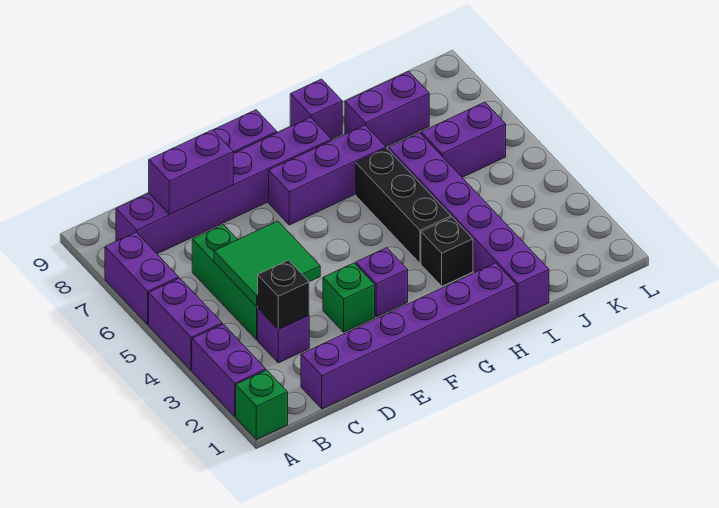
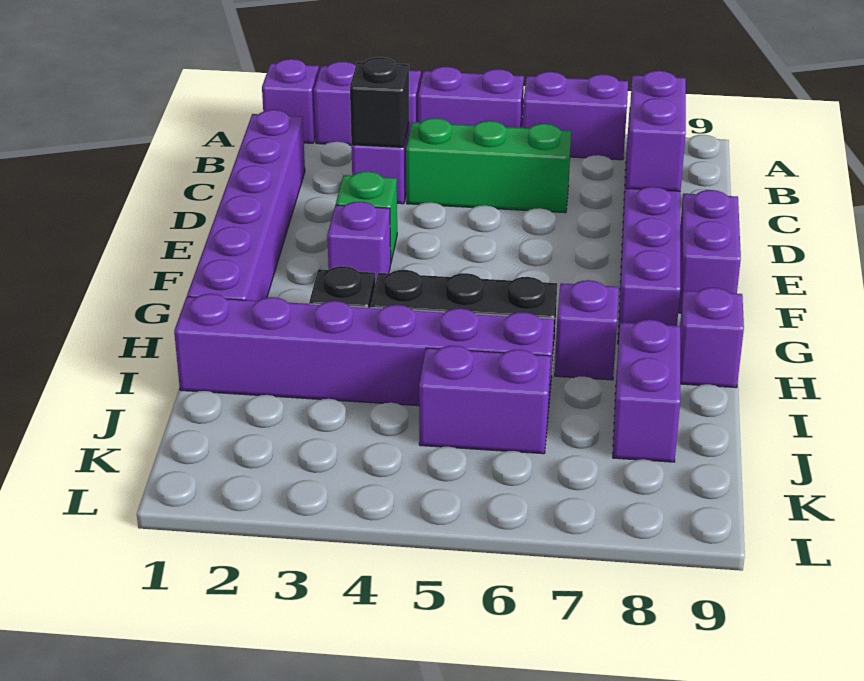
green 1x1 brick [236,370,288,439] -> purple 1x1 brick [262,59,319,143]
green 2x2 tile [214,221,320,307] -> none
purple 1x3 brick [269,125,386,225] -> purple 1x1 brick [555,280,619,380]
purple 1x2 brick [421,102,506,177] -> purple 1x2 brick turned to [419,346,551,454]

